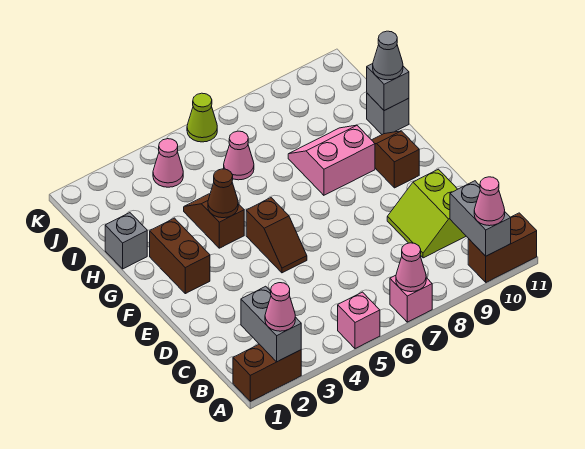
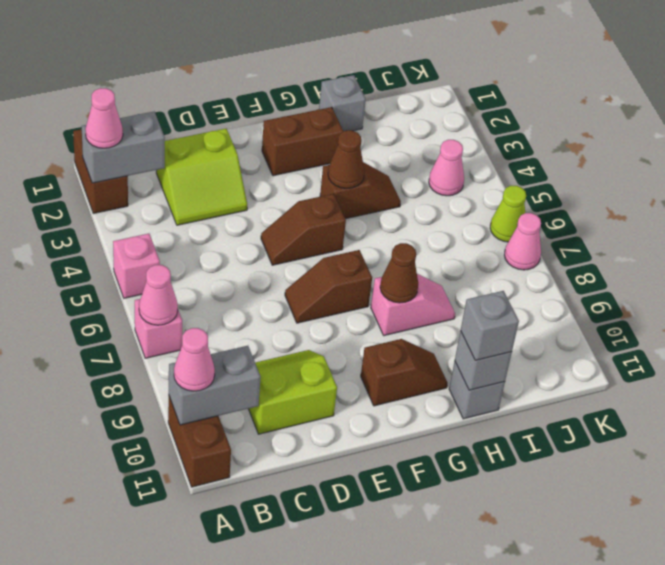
none -> lime 2x2 slope [156,129,247,225]
none -> brown 1x2 slope [285,250,372,323]
pink 2x2 slope [288,125,375,195] -> pink 1x2 slope [371,274,455,336]
none -> brown 1x1 cone [380,243,418,303]
grey 1x1 cone [373,31,403,80] -> grey 1x1 brick [461,291,519,360]
pink 1x1 cone [224,131,254,180] -> pink 1x1 cone moved to [504,213,541,270]

